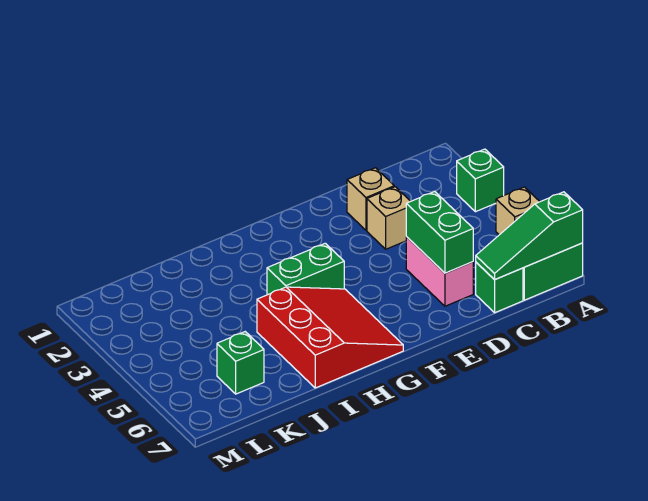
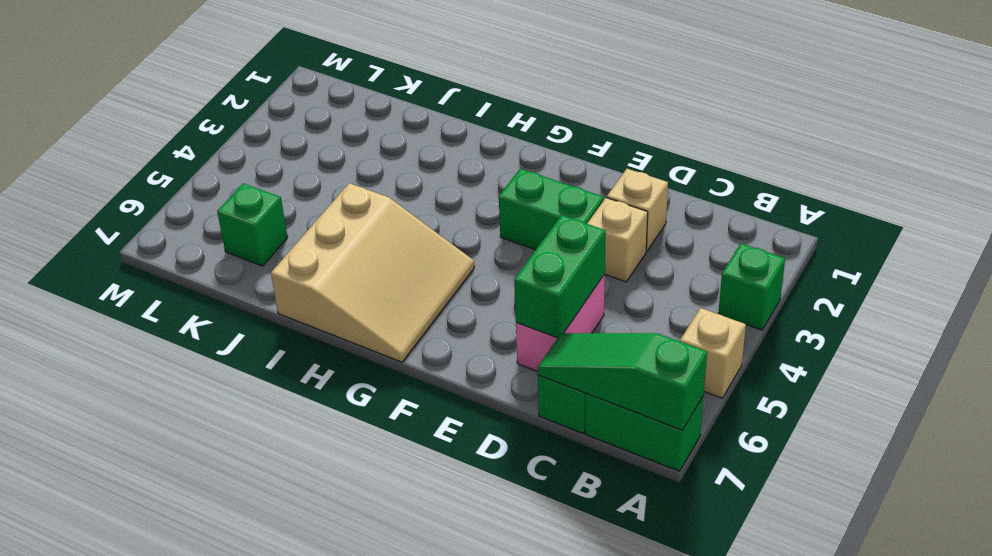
green 1x2 brick [267,243,344,295] -> green 1x2 brick moved to [499,169,604,250]
red 3x3 slope [257,287,403,388] -> tan 3x3 slope [271,183,474,362]

